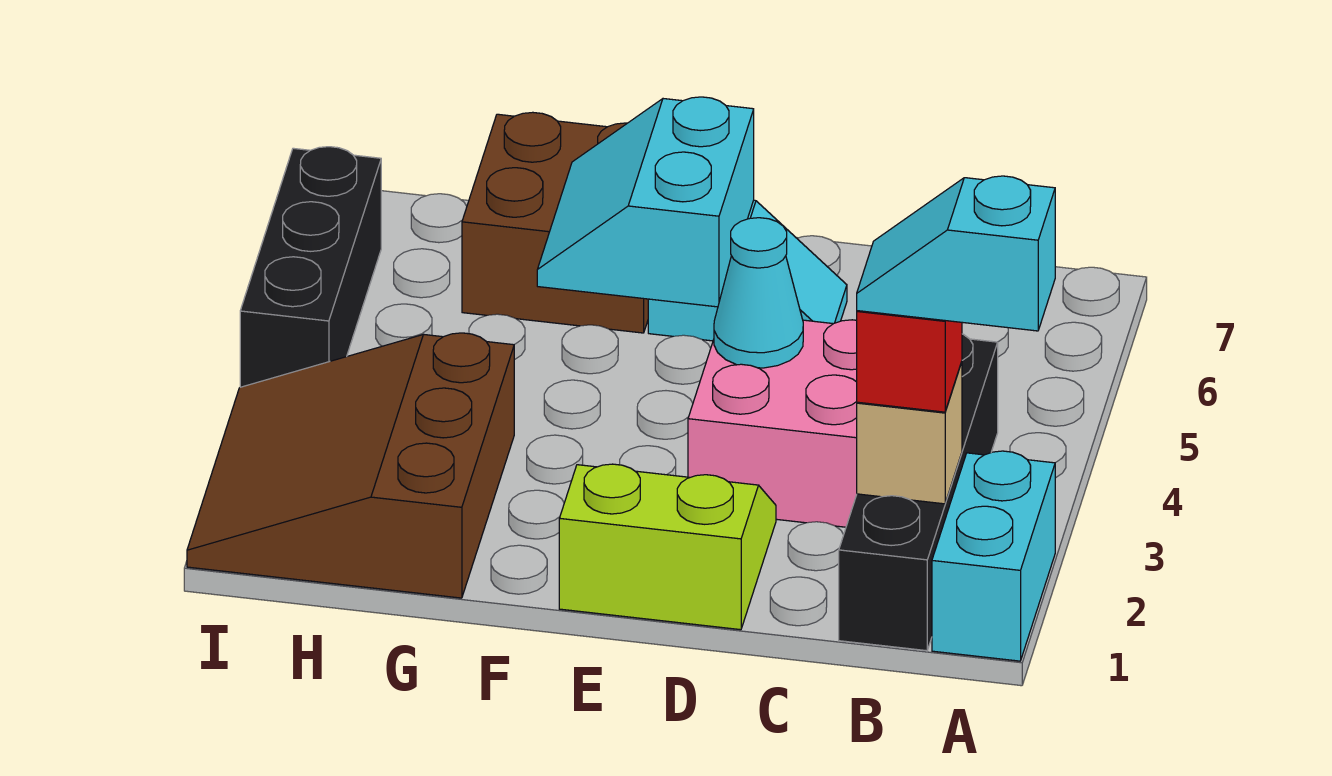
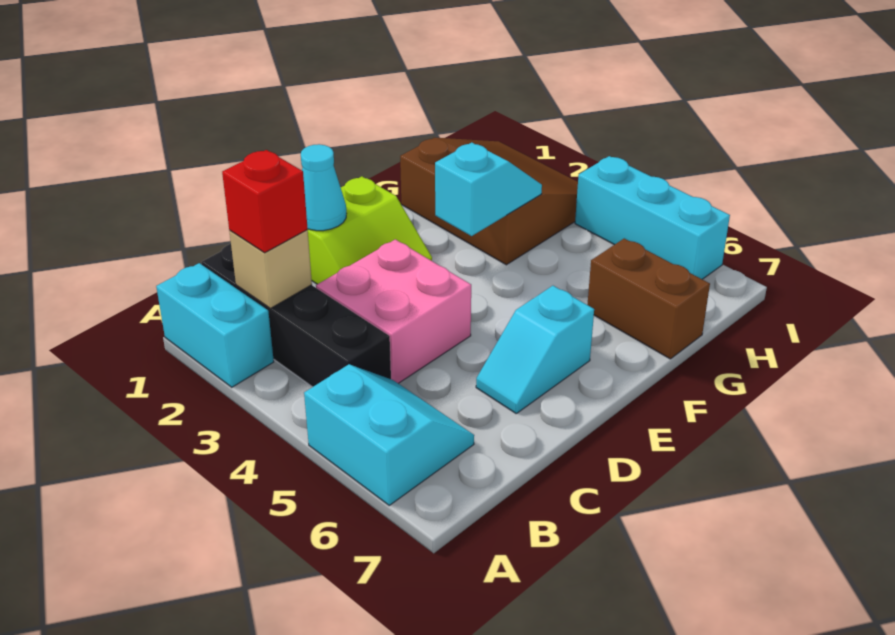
cyan 1x2 slope [857,176,1055,331] -> cyan 1x2 slope moved to [435,143,542,236]
cyan 1x1 cone [714,218,803,368] -> cyan 1x1 cone moved to [301,144,347,231]
cyan 2x2 slope [537,97,754,307] -> cyan 2x2 slope moved to [304,364,474,505]
brown 2x2 brick [462,112,648,333] -> brown 1x2 brick [587,238,710,359]
black 1x3 brick [240,147,381,387] -> cyan 1x3 brick [575,156,730,279]

